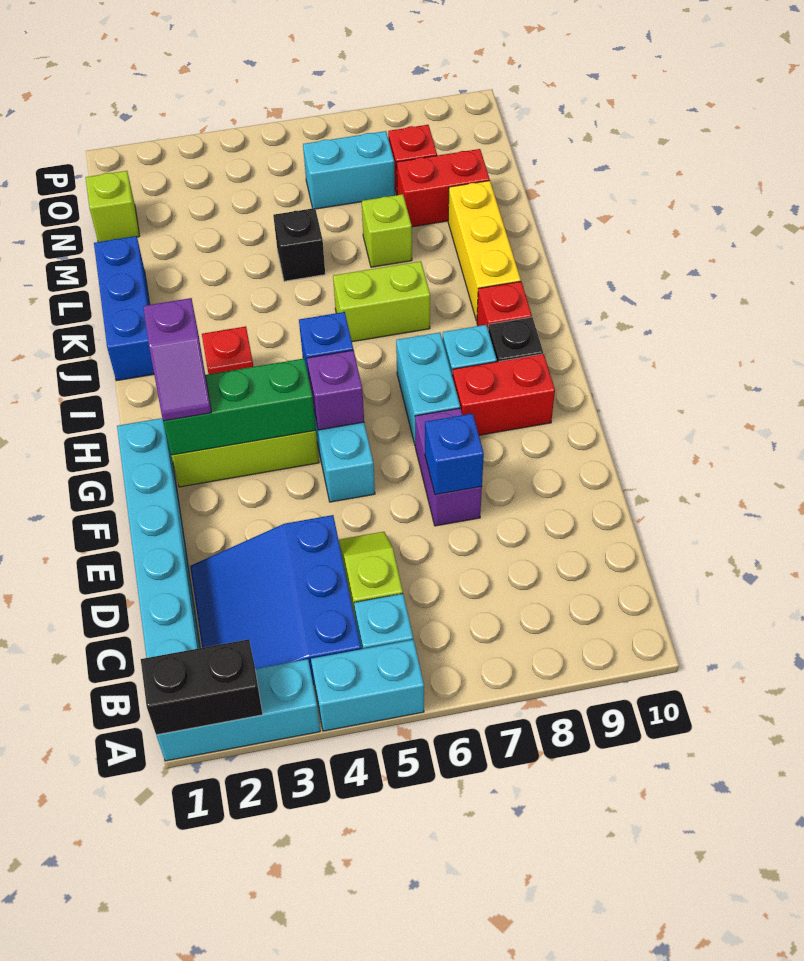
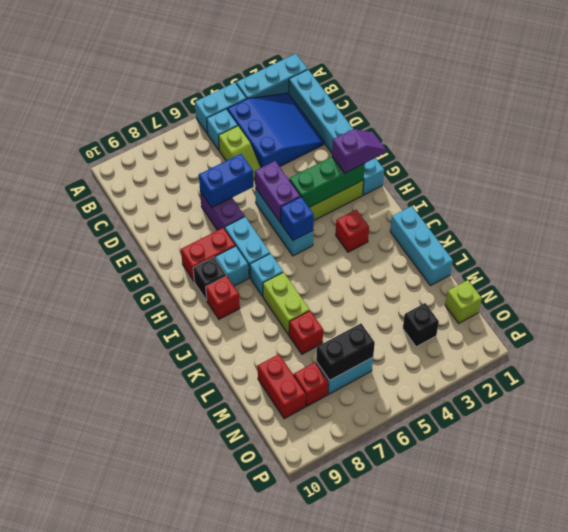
black 1x2 brick [141,639,263,735] -> black 1x2 brick moved to [316,324,375,380]
blue 1x1 brick [425,414,484,495] -> blue 1x2 brick [199,154,254,207]
purple 1x2 slope [143,298,212,421] -> purple 1x2 slope turned to [332,129,386,173]
purple 1x1 brick [307,350,364,430] -> purple 1x2 brick [255,161,301,222]
none -> cyan 1x1 brick [250,254,283,296]
blue 1x3 brick [94,236,154,381] -> cyan 1x3 brick [390,206,453,286]
lime 1x2 brick [333,261,430,342] -> lime 1x2 brick turned to [263,272,310,335]
yellow 1x3 brick [448,181,521,321] -> none
black 1x1 brick [273,208,325,281] -> black 1x1 brick moved to [403,303,439,347]
lime 1x1 brick [362,194,412,267] -> red 1x1 brick [289,311,323,354]
red 1x2 brick [397,149,490,227] -> red 1x2 brick turned to [258,354,306,419]

